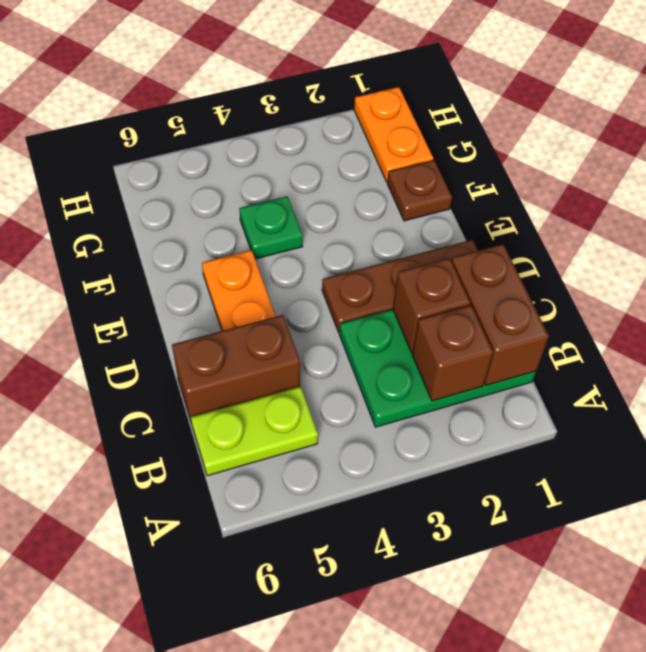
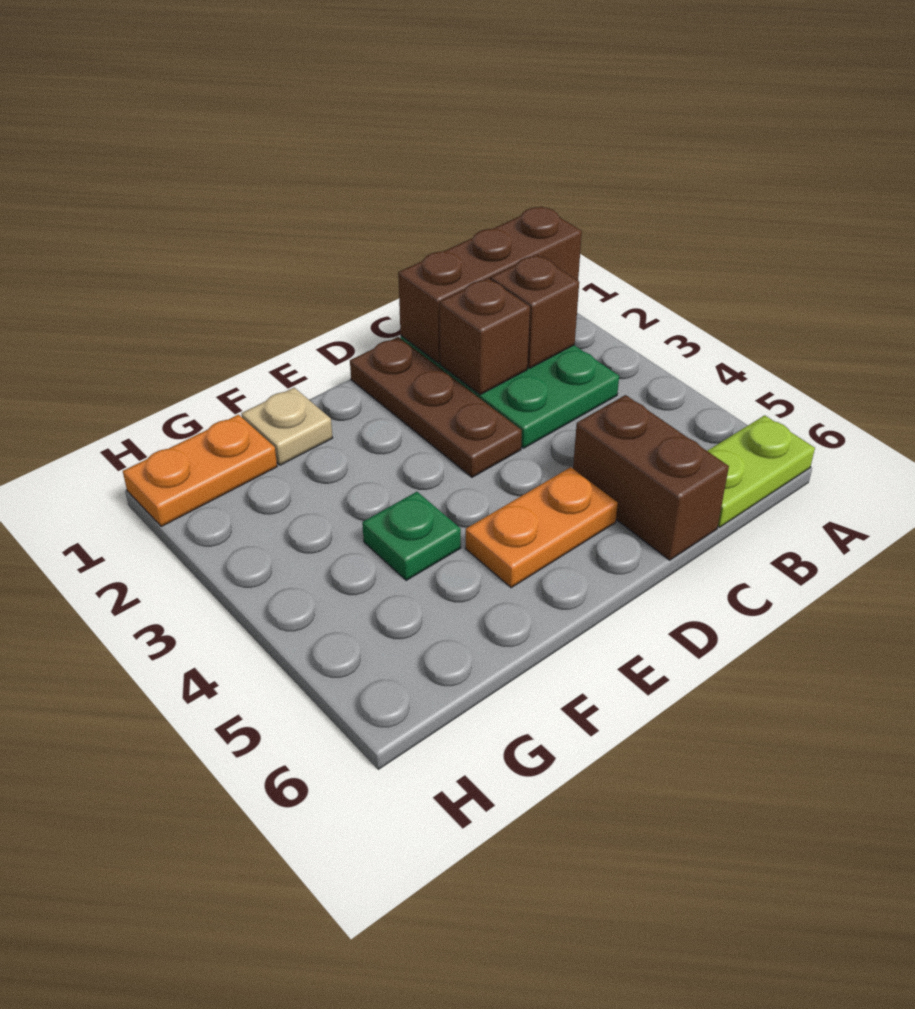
brown 1x2 brick [452,244,549,385] -> brown 1x3 brick [398,206,582,363]
lime 1x2 plate [191,386,318,476] -> lime 1x2 plate turned to [708,415,815,527]
brown 1x1 plate [387,160,452,221] -> tan 1x1 plate [241,388,333,465]

